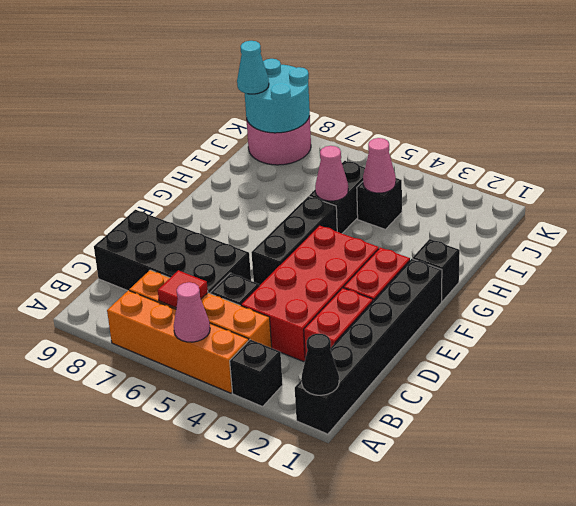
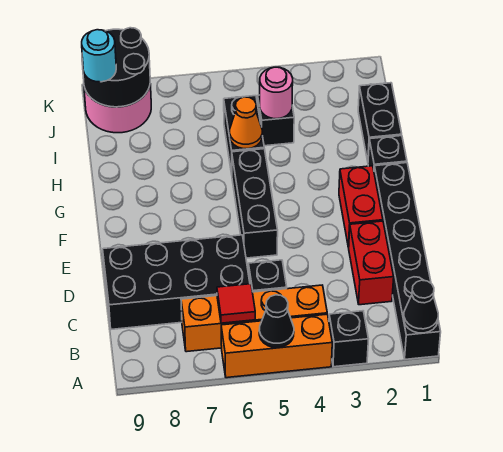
orange 1x4 brick [107,290,249,393] -> orange 1x3 brick [221,314,332,378]
pink 1x1 cone [174,282,210,342] -> black 1x1 cone [259,295,294,348]
red 2x4 brick [241,225,379,362] -> none
none -> black 1x2 brick [358,83,402,161]
pink 1x1 cone [315,146,348,201] -> orange 1x1 cone [230,97,262,149]
pink 1x1 cone [363,138,396,193] -> pink 1x1 round brick [260,67,293,119]
cyan 2x2 round brick [245,59,310,133] -> black 2x2 round brick [82,28,150,107]
cyan 1x1 cone [237,41,269,94] -> cyan 1x1 round brick [82,30,116,82]

